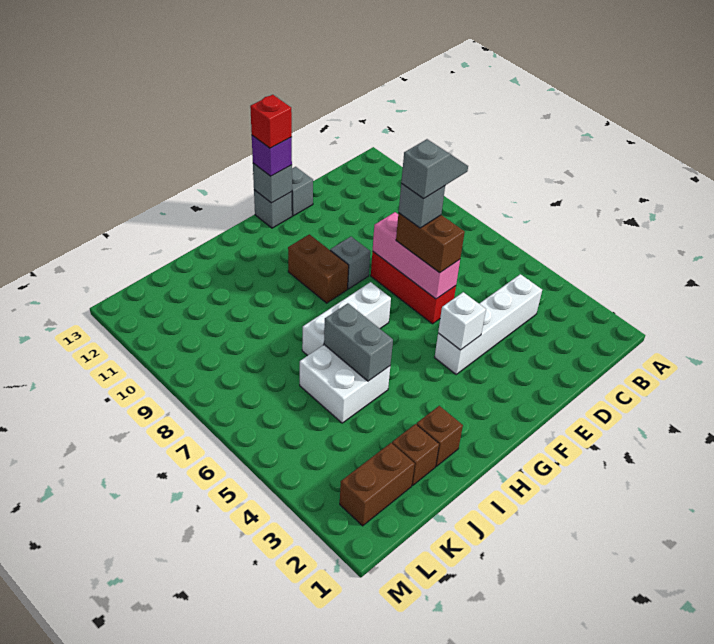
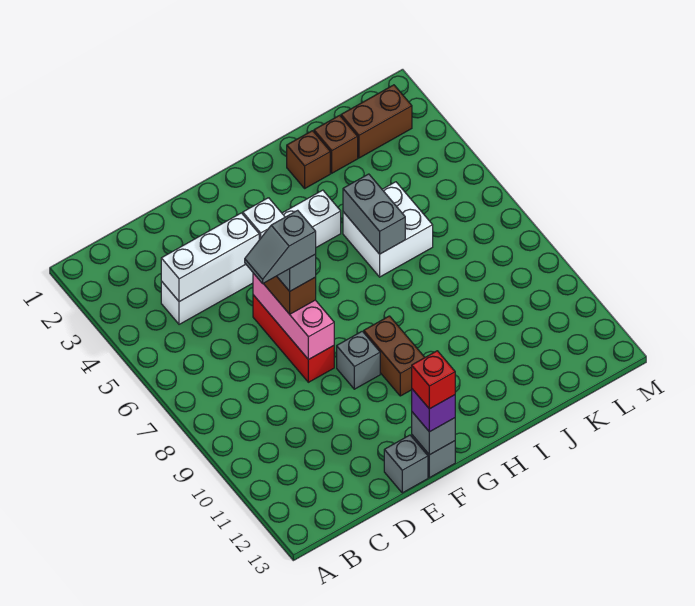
white 1x4 brick [435,274,542,374] -> white 1x6 brick [161,190,341,324]
white 1x3 brick [302,282,391,356] -> white 1x3 brick moved to [161,213,259,302]

